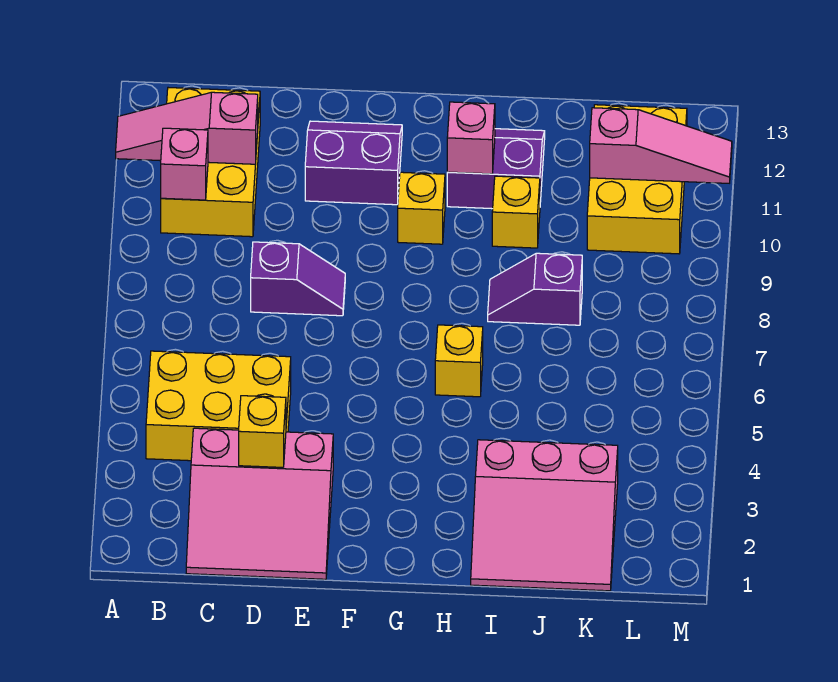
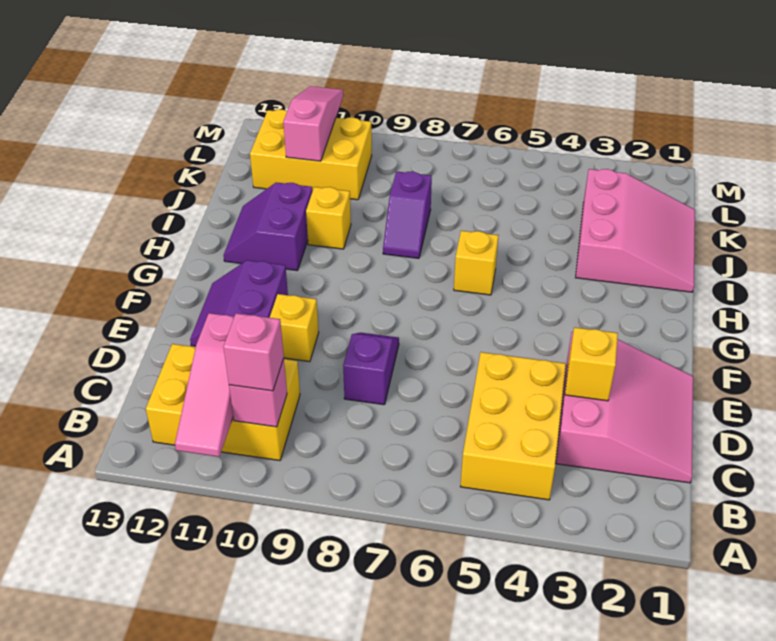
yellow 1x1 brick [398,172,445,244] -> yellow 1x1 brick moved to [270,294,319,362]
pink 1x1 brick [447,102,495,174] -> pink 1x1 brick moved to [224,313,284,391]

